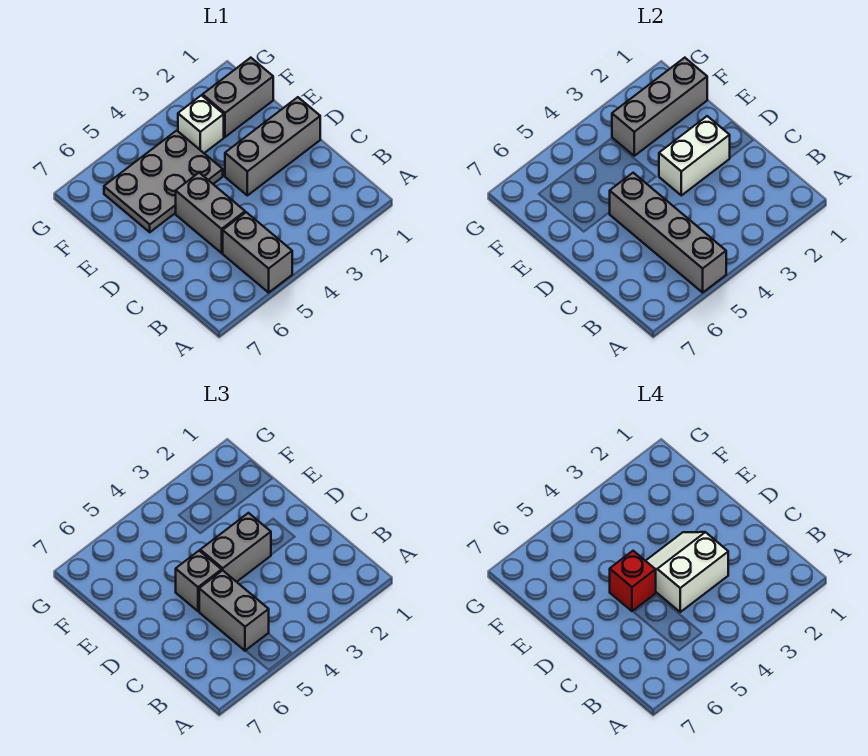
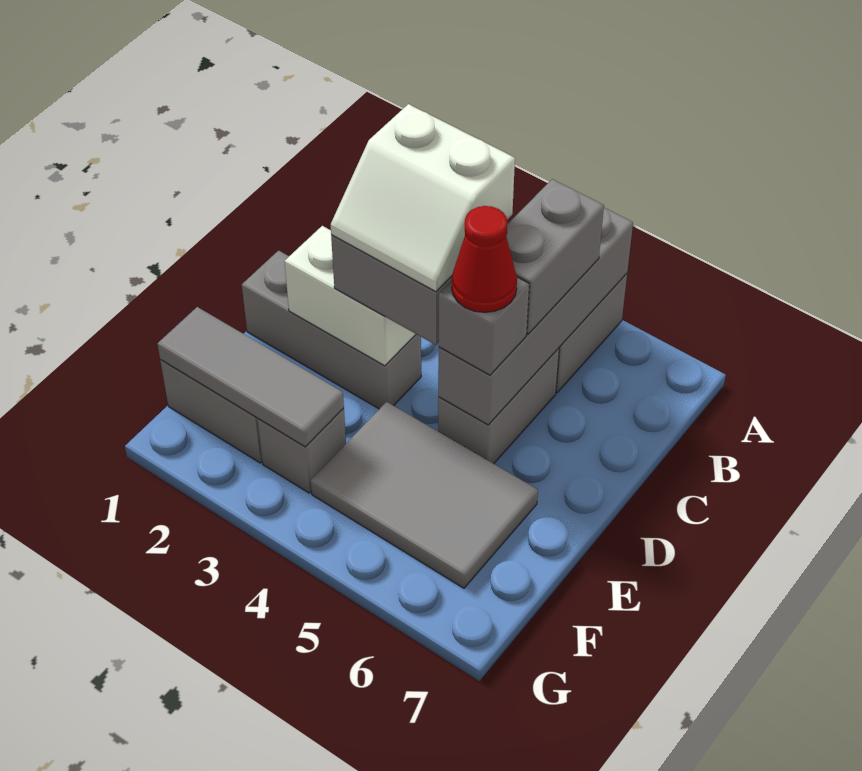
red 1x1 brick [610,551,656,611] -> red 1x1 cone [452,206,517,312]
grey 2x3 plate [104,131,223,232] -> grey 2x3 tile [311,402,538,588]
grey 1x3 brick [612,58,707,156] -> grey 1x3 tile [158,307,344,447]
white 1x1 brick [178,95,224,153] -> grey 1x1 brick [258,408,346,493]

